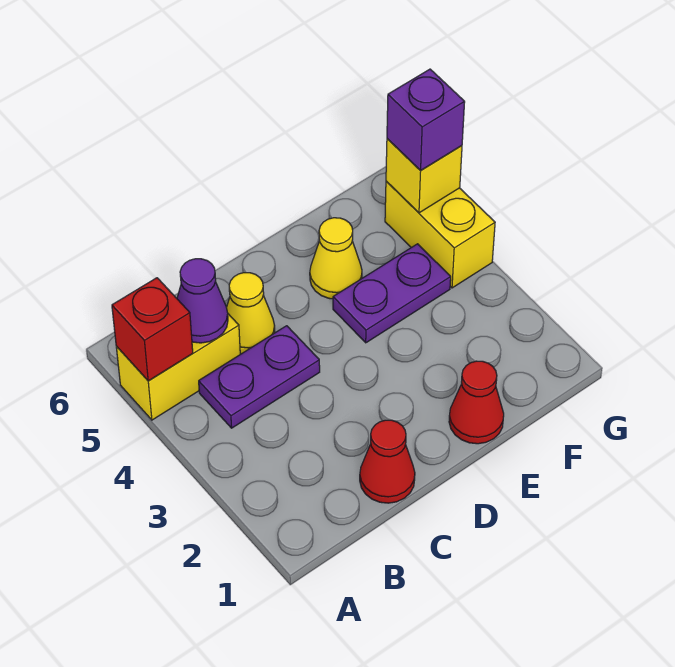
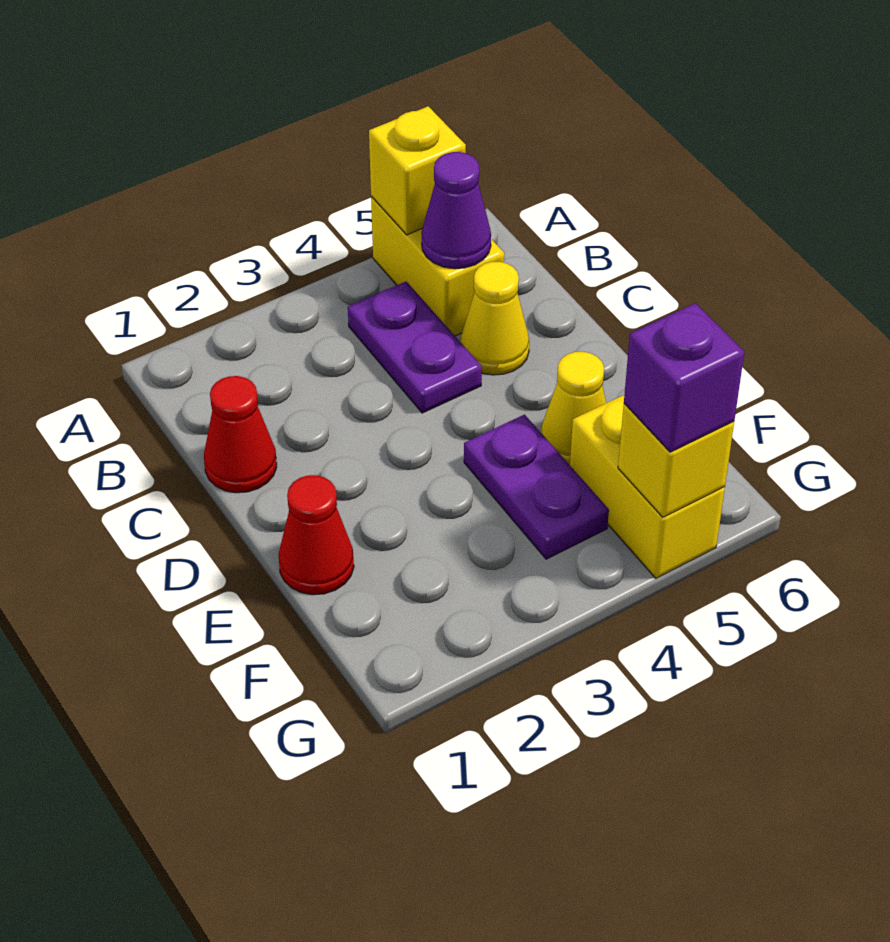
red 1x1 brick [112,278,193,381] -> yellow 1x1 brick [369,106,466,235]
yellow 1x2 brick [385,181,495,288] -> yellow 1x2 brick turned to [570,395,725,578]

